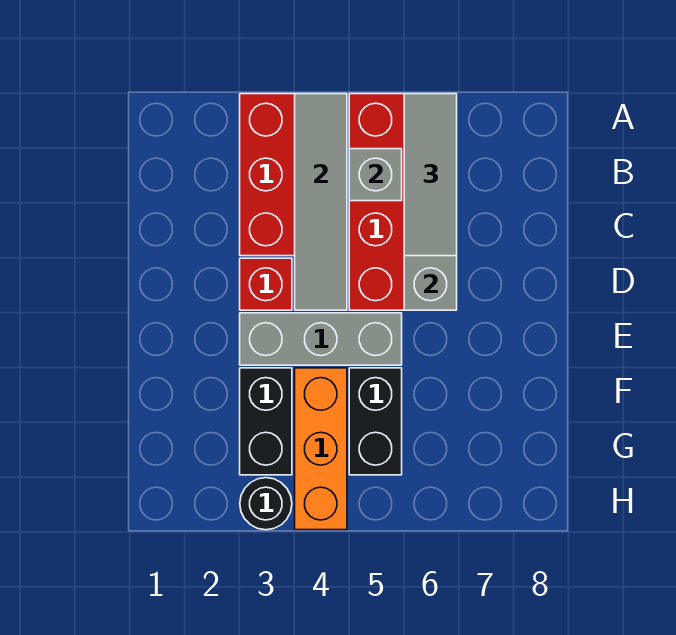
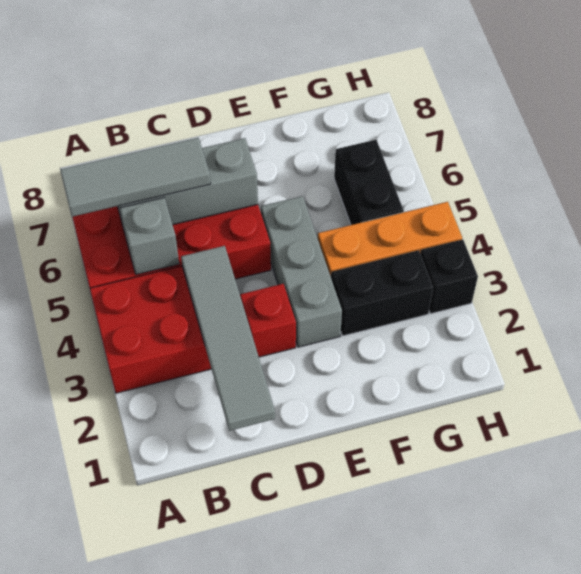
grey 1x4 tile [295,94,347,310] -> grey 1x4 tile turned to [181,246,275,431]
black 1x2 brick [349,368,402,475] -> black 1x2 brick turned to [334,140,404,225]
black 1x1 round brick [240,478,292,530] -> black 1x1 brick [420,239,478,314]

